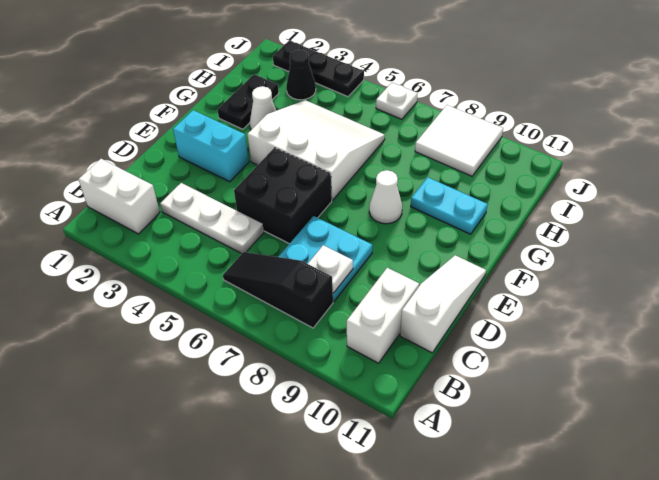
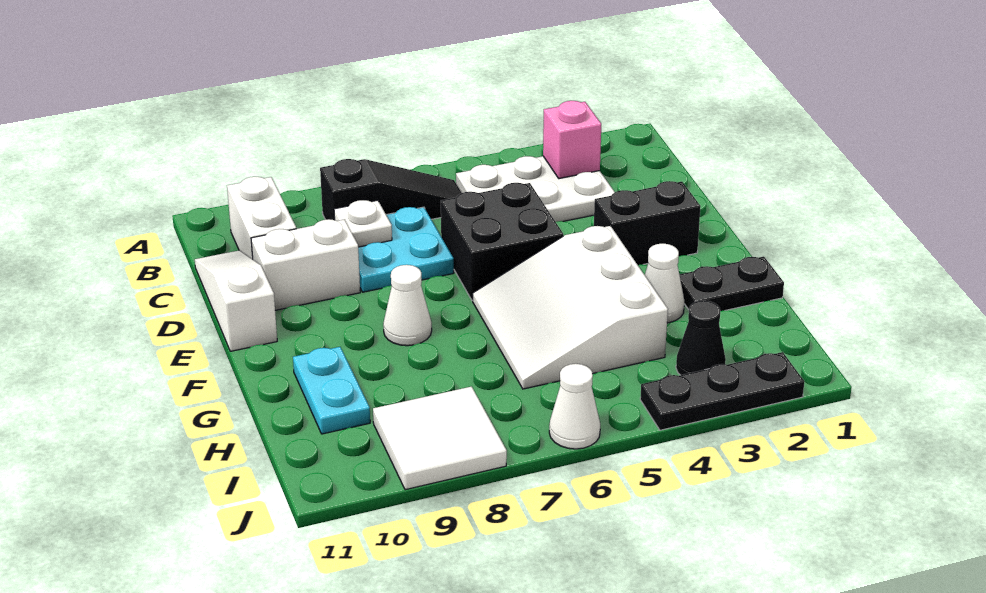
white 1x2 brick [78,159,160,234] -> white 1x2 brick moved to [251,219,360,310]
none -> pink 1x1 brick [543,101,601,179]
white 1x3 plate [160,183,264,254] -> white 2x3 plate [456,156,615,222]
white 1x3 slope [400,255,486,353] -> white 1x3 slope turned to [195,250,277,351]
cyan 1x2 brick [173,110,249,182] -> black 1x2 brick [594,181,701,265]
white 3x3 slope [247,100,385,200] -> white 3x3 slope turned to [473,226,668,389]
black 1x2 plate [217,74,279,129] -> black 1x2 plate turned to [679,256,784,311]
cyan 1x2 plate [411,177,488,234] -> cyan 1x2 plate turned to [293,347,370,434]
white 1x1 plate [376,83,418,119] -> white 1x1 cone [549,364,600,449]

